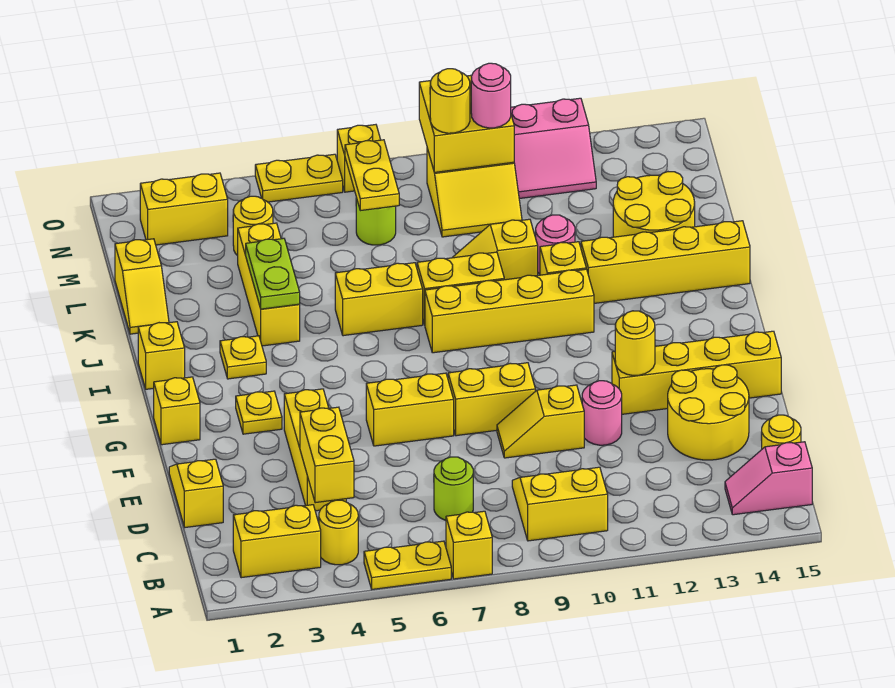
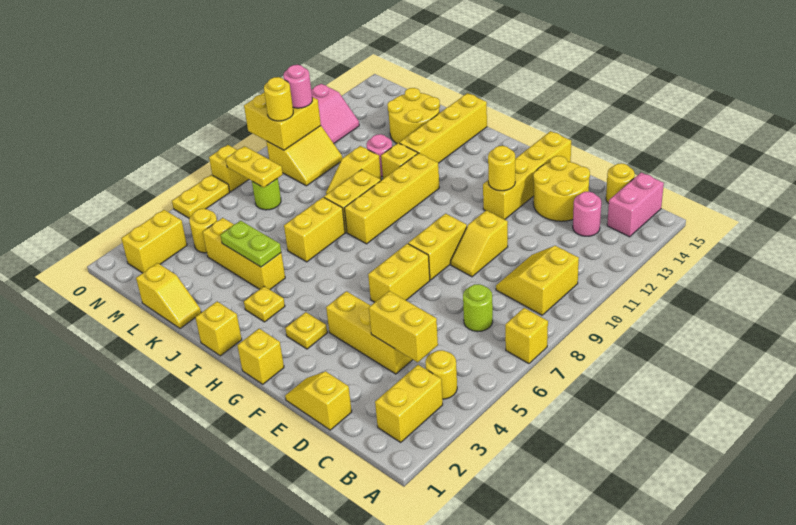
yellow 1x2 plate [364,541,451,589] -> none
pink 1x2 slope [725,442,812,515] -> pink 1x2 brick [607,173,664,237]
pink 1x1 round brick [582,381,622,445] -> pink 1x1 round brick moved to [573,192,601,236]

